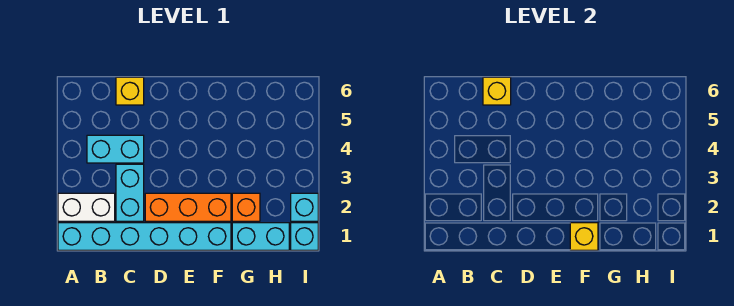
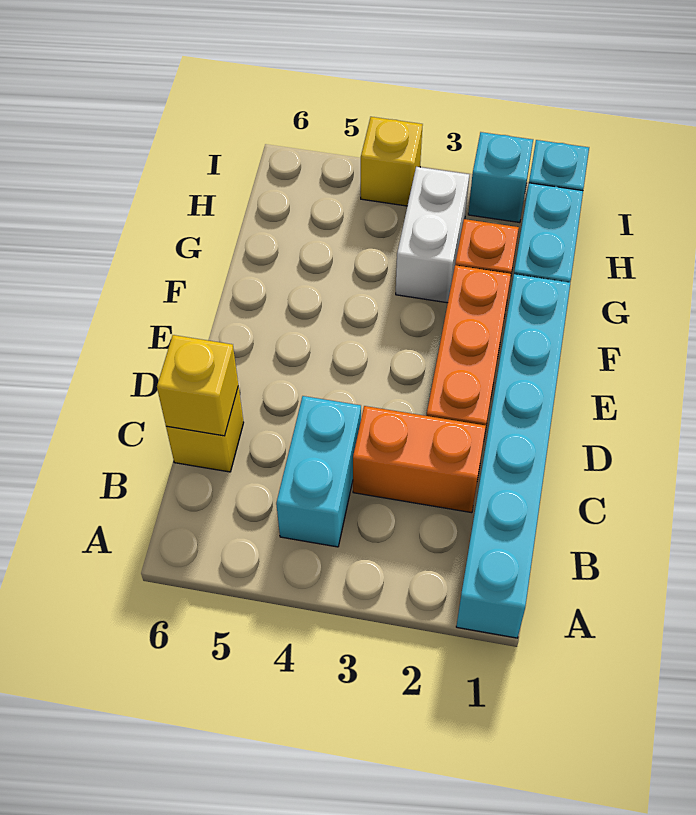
white 1x2 brick [58,193,115,221] -> white 1x2 brick moved to [396,167,469,303]
cyan 1x2 brick [116,164,144,221] -> orange 1x2 brick [353,406,486,513]
yellow 1x1 brick [570,223,598,250] -> yellow 1x1 brick moved to [361,117,423,206]

